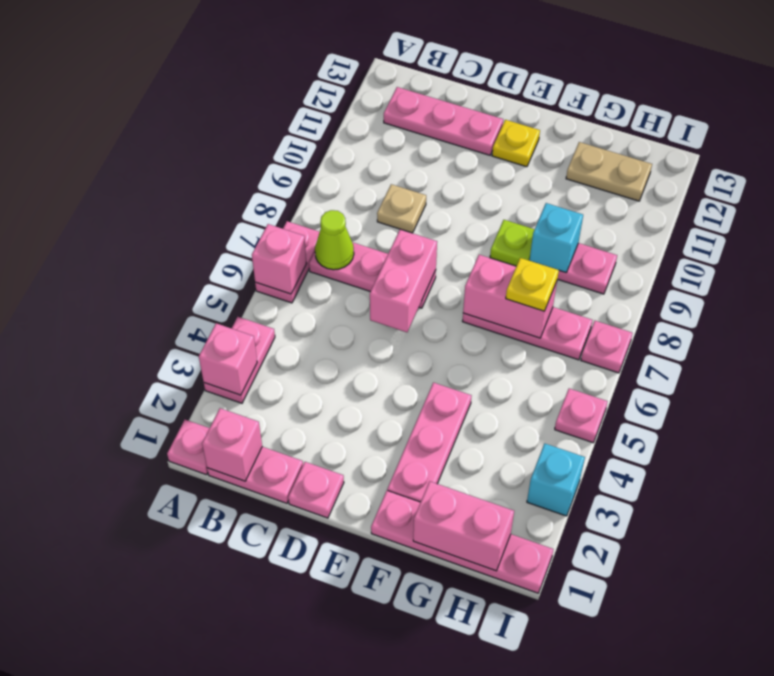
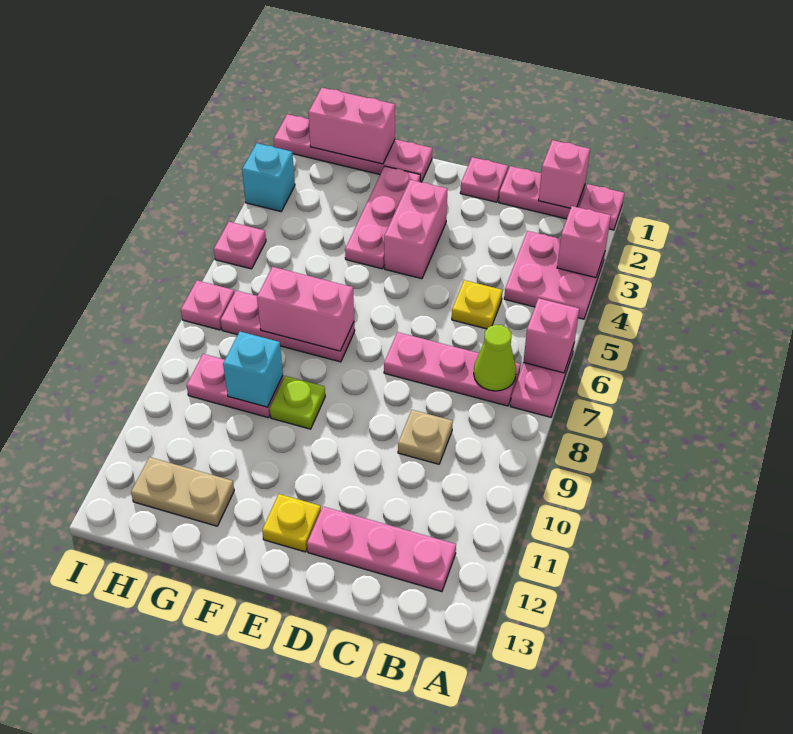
pink 1x2 plate [204,317,275,403] -> pink 2x2 plate [504,231,605,319]
pink 1x2 brick [370,229,437,332] -> pink 1x2 brick moved to [384,180,447,279]
yellow 1x1 plate [506,258,559,311] -> yellow 1x1 plate moved to [452,280,503,329]

